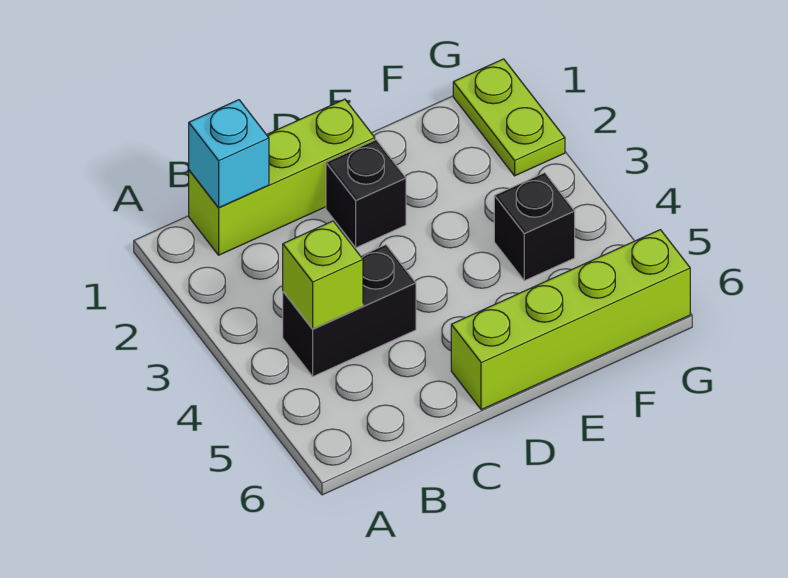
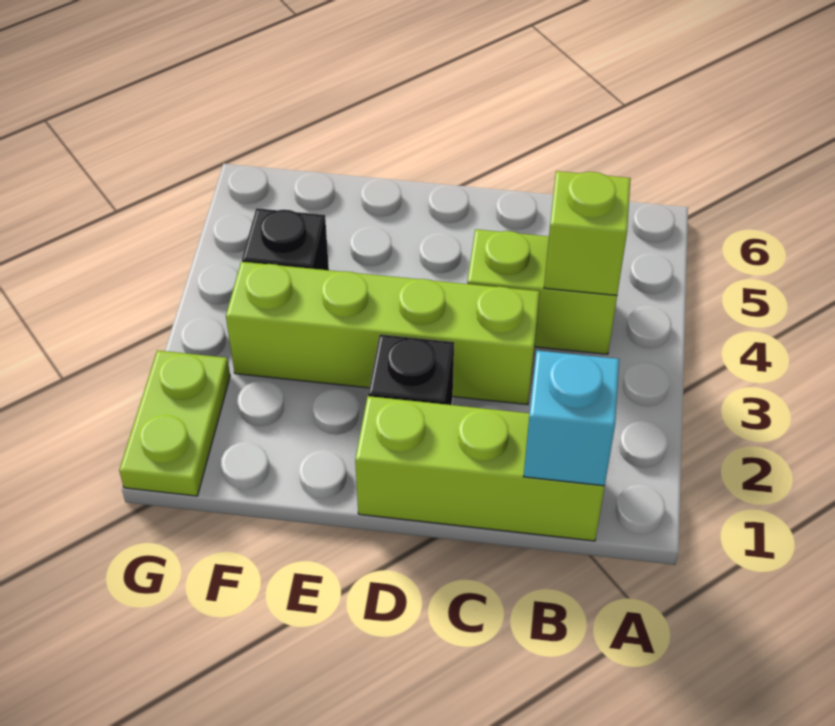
black 1x2 brick [283,245,416,376] -> lime 1x2 brick [467,229,617,354]
lime 1x4 brick [451,230,690,410] -> lime 1x4 brick moved to [226,262,540,405]

